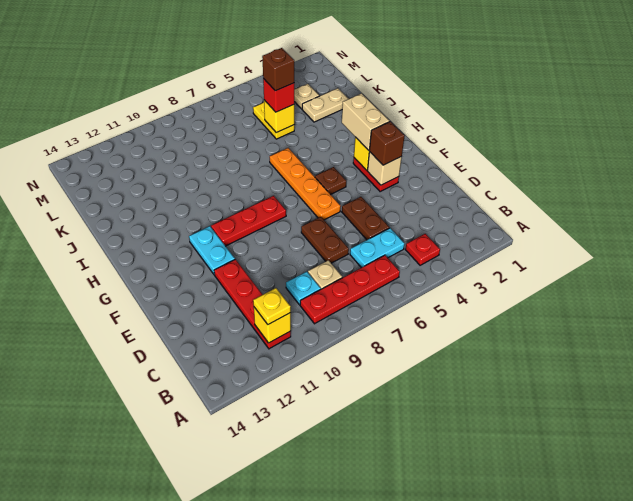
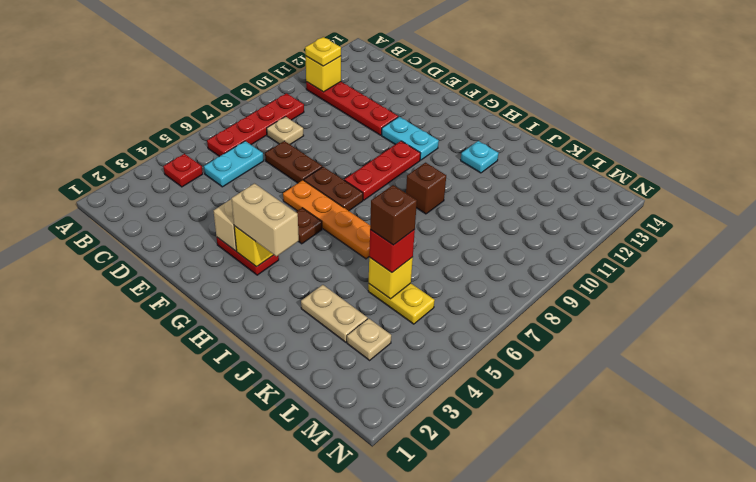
cyan 1x1 plate [286,272,321,305] -> cyan 1x1 plate moved to [461,141,498,173]
brown 1x2 plate [342,197,389,240] -> brown 1x2 plate moved to [304,167,363,211]
brown 1x1 brick [369,121,405,165] -> brown 1x1 brick moved to [406,163,446,214]
tan 1x2 plate [302,88,349,122] -> tan 1x2 plate turned to [301,285,368,342]

